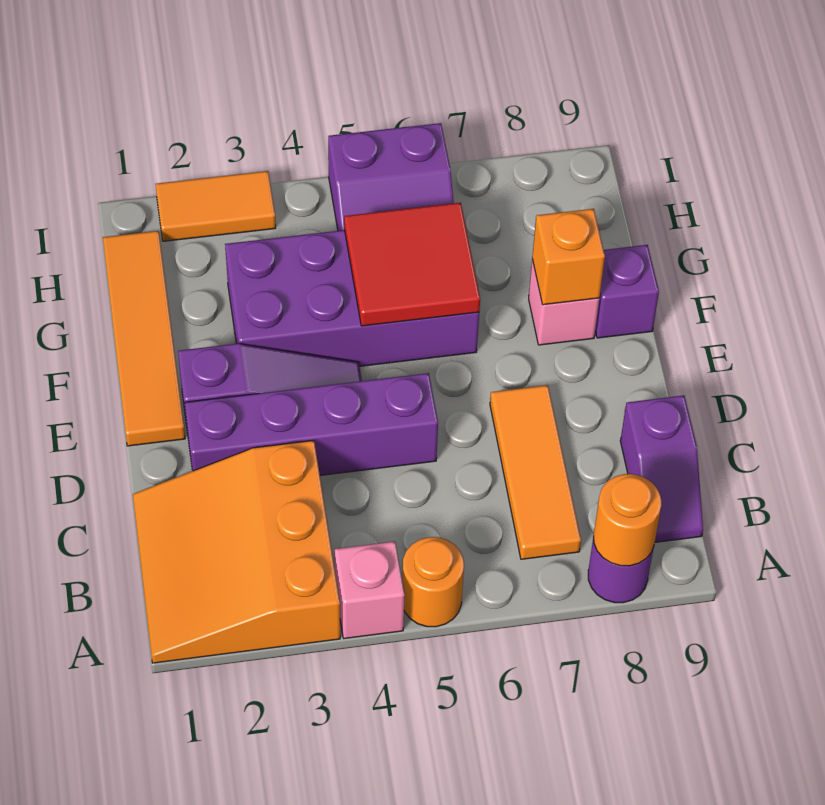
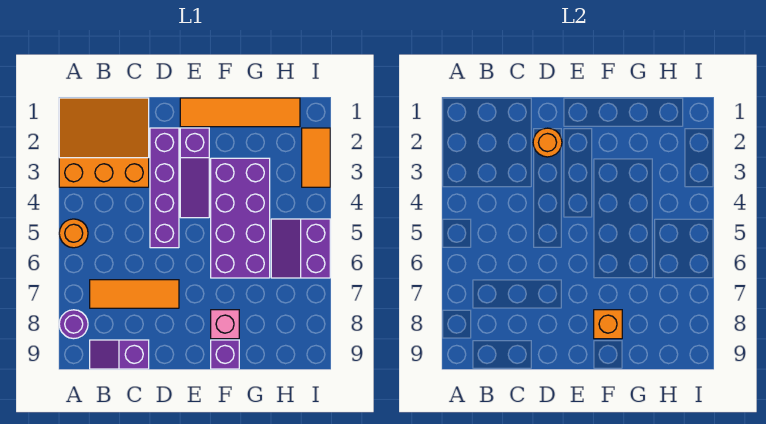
pink 1x1 brick [335,541,405,639] -> none
orange 1x1 round brick [594,474,661,566] -> orange 1x1 round brick moved to [533,128,562,157]
red 2x2 tile [344,203,480,326] -> none

